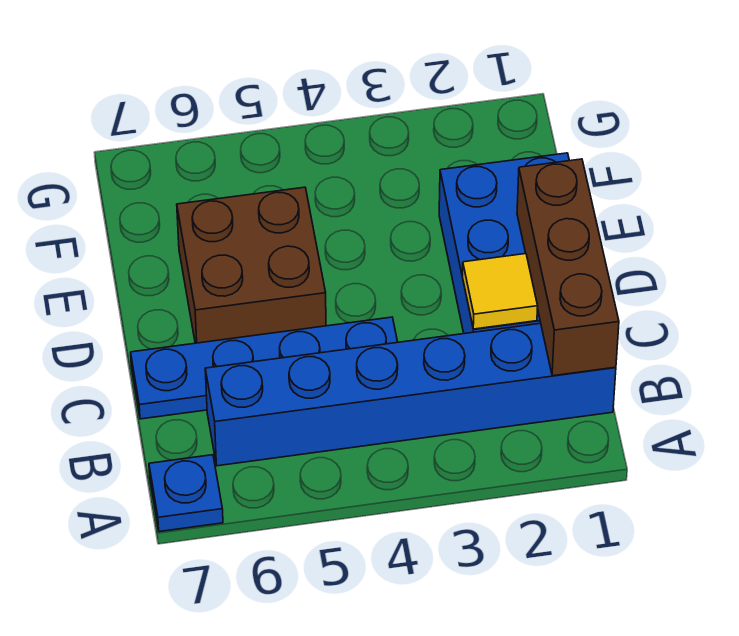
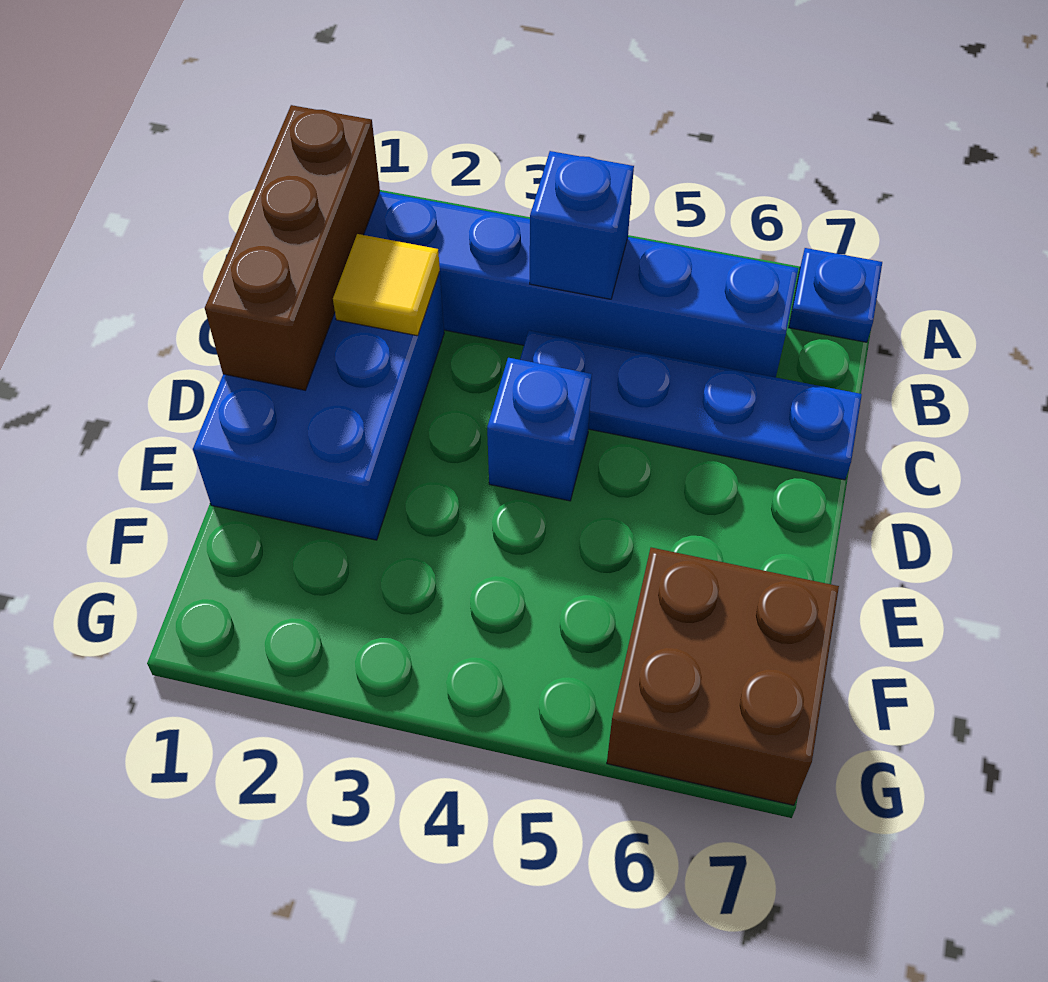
none -> blue 1x1 brick [530,151,634,299]
none -> blue 1x1 brick [487,358,592,501]
brown 2x2 brick [177,187,326,343] -> brown 2x2 brick moved to [607,548,839,805]

